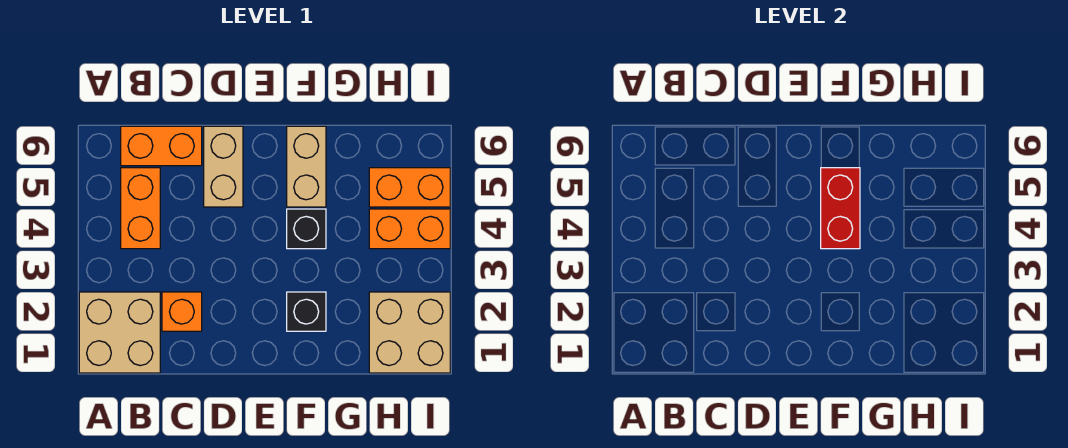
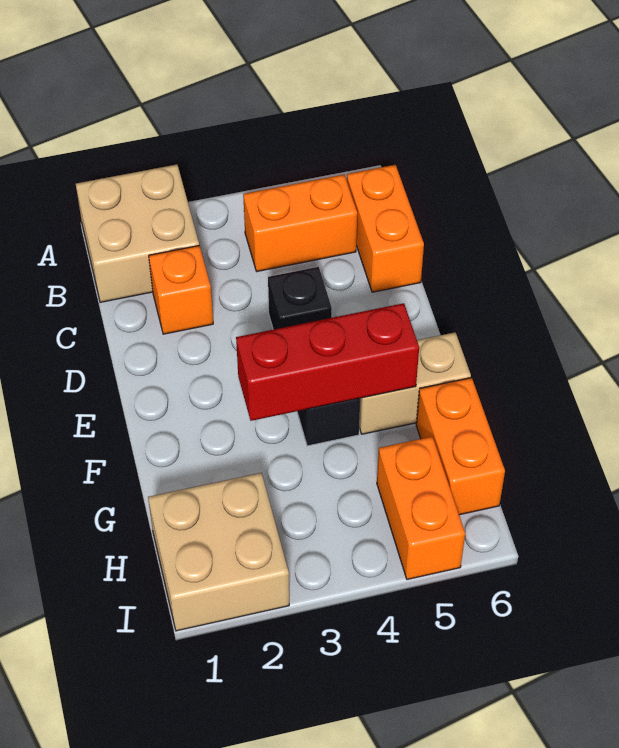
tan 1x2 brick [204,126,243,207] -> none
black 1x1 brick [287,292,326,331] -> black 1x1 brick moved to [268,267,332,330]
red 1x2 brick [821,168,860,249] -> red 1x3 brick [236,303,419,421]
orange 1x2 brick [369,209,450,249] -> orange 1x2 brick moved to [416,378,505,515]

